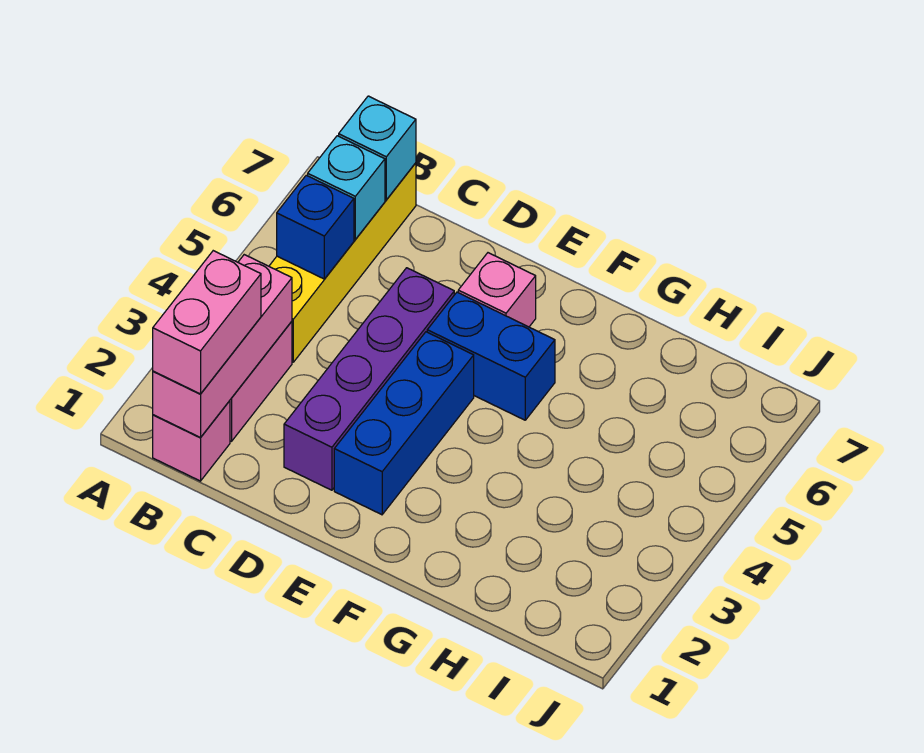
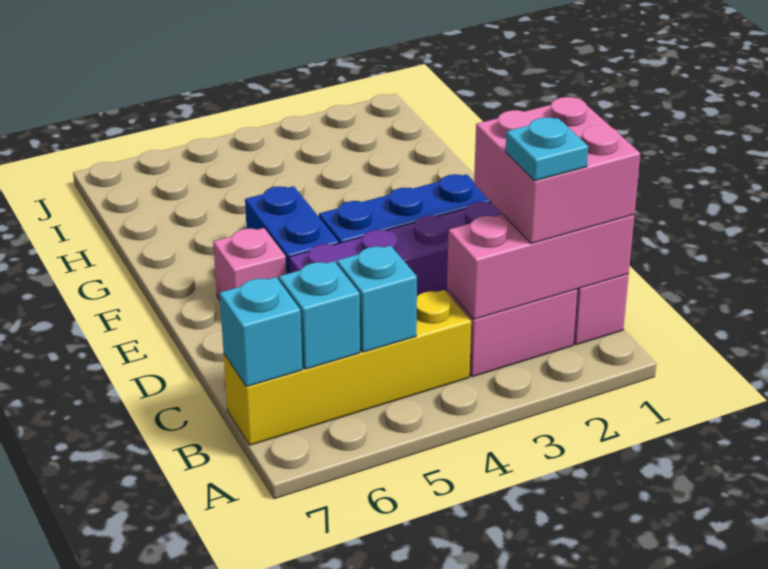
pink 1x2 brick [153,251,261,394] -> pink 2x2 brick [474,97,640,244]
none -> cyan 1x1 plate [505,117,588,181]
blue 1x1 brick [277,175,354,279] -> cyan 1x1 brick [337,246,417,352]

